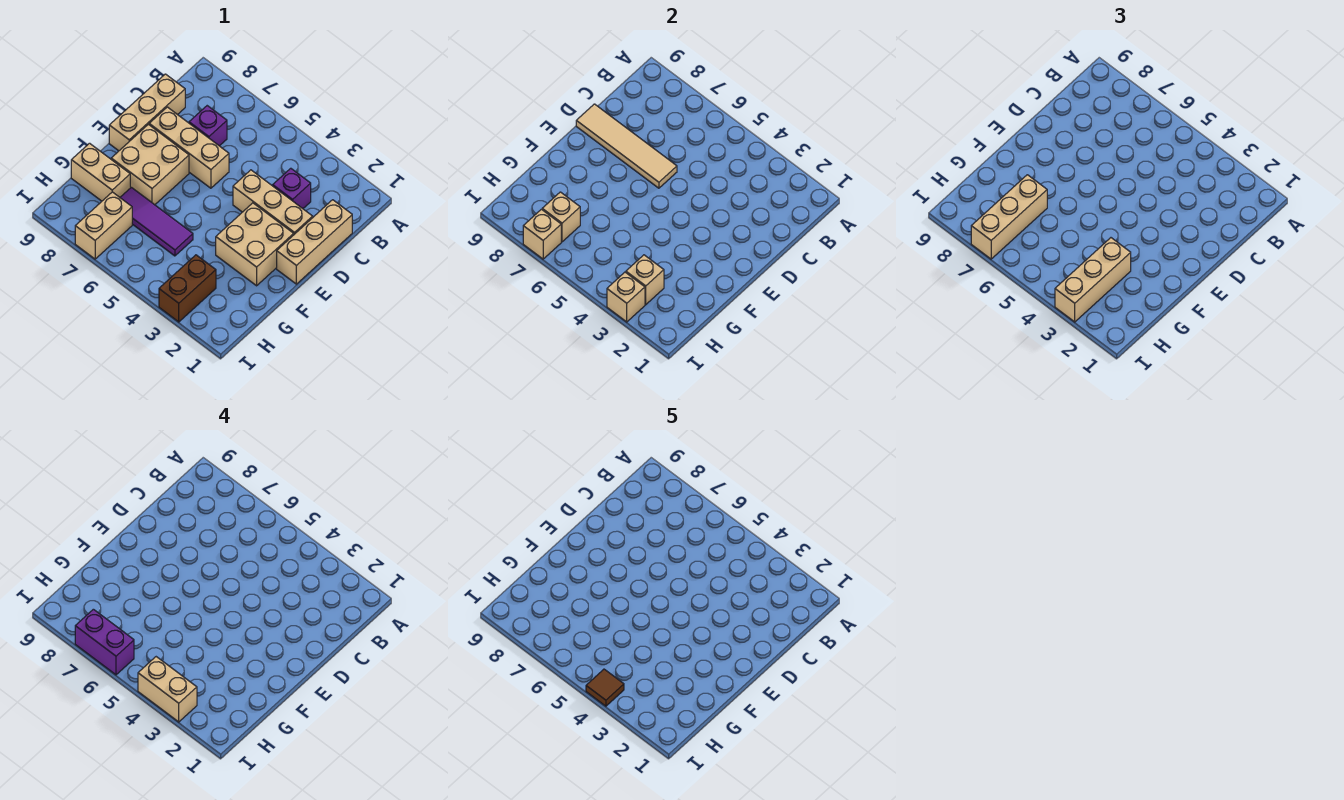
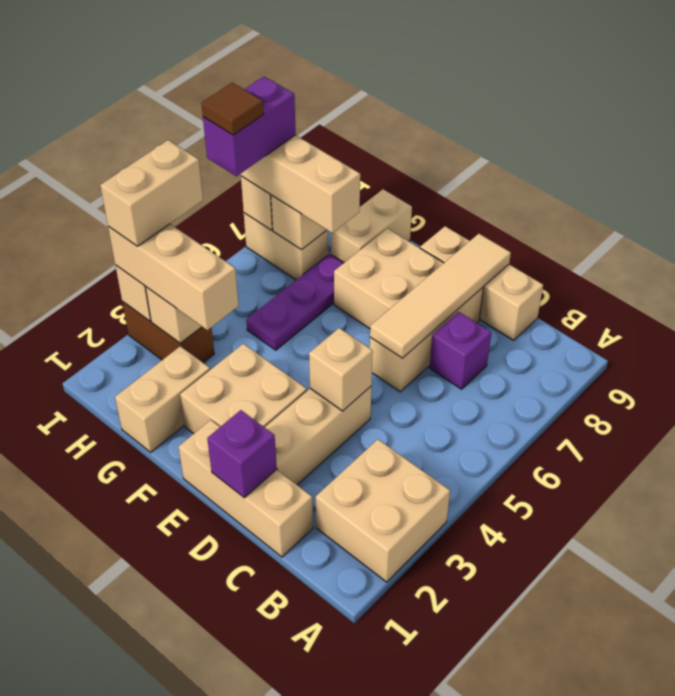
none -> tan 2x2 brick [316,439,450,582]
purple 1x1 brick [273,168,311,209] -> purple 1x1 brick moved to [207,410,277,498]
none -> tan 1x1 brick [309,328,373,411]
none -> tan 1x2 brick [115,346,210,452]
purple 1x3 tile [120,187,193,256] -> purple 1x3 plate [246,254,343,350]
brown 1x1 tile [586,669,624,706] -> brown 1x1 tile moved to [201,83,264,135]

